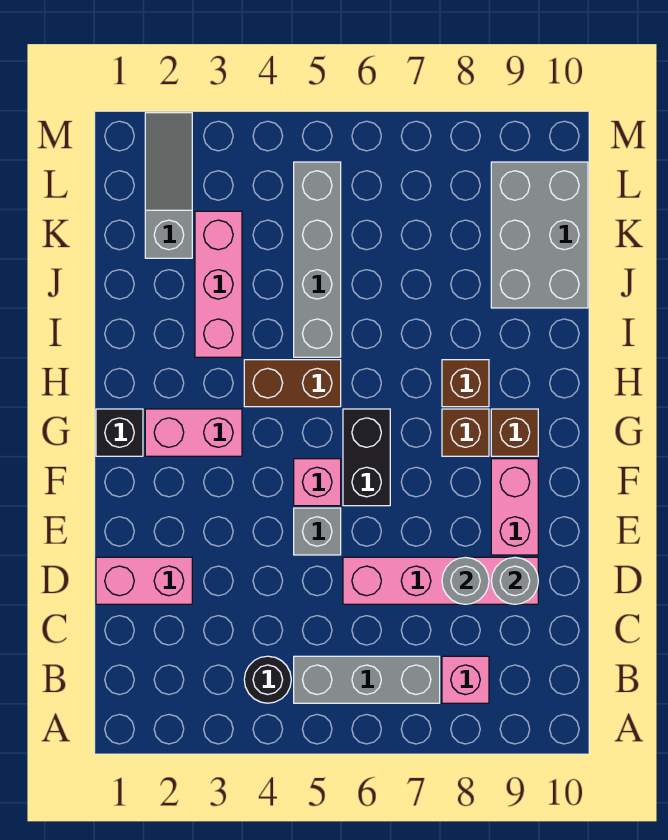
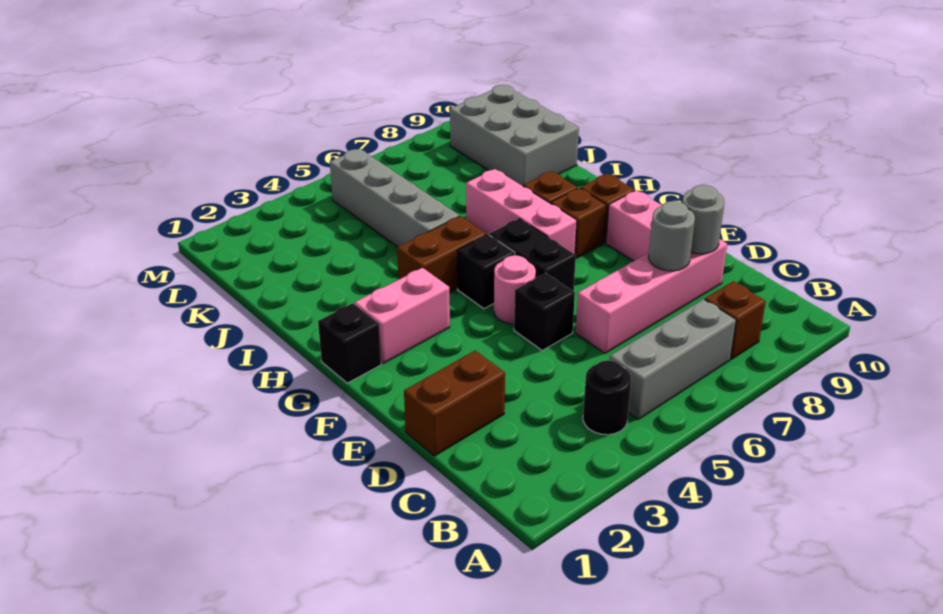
pink 1x1 brick [442,656,489,703] -> brown 1x1 brick [705,281,766,359]
pink 1x2 brick [96,557,192,604] -> brown 1x2 brick [404,350,505,456]
grey 1x1 brick [294,508,341,555] -> black 1x1 brick [514,273,575,350]
pink 1x1 brick [294,459,341,506] -> pink 1x1 round brick [494,255,536,324]
none -> black 1x1 brick [457,234,515,309]
pink 1x3 brick [195,211,242,357] -> pink 1x3 brick moved to [466,169,577,254]
grey 1x3 slope [145,113,192,258] -> none

